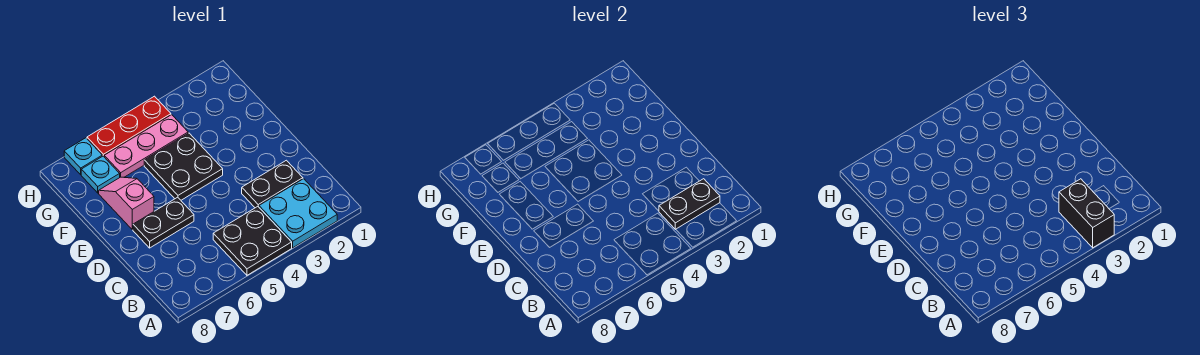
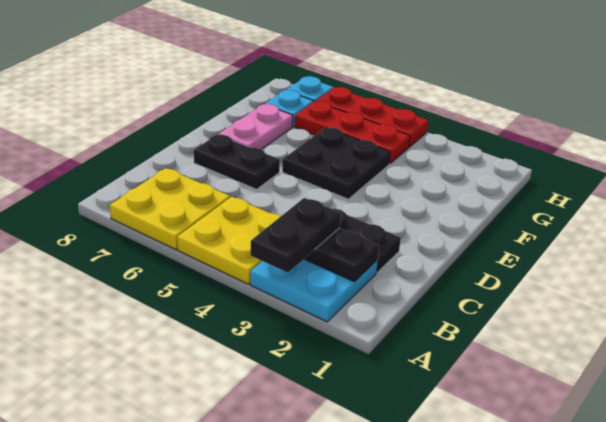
black 1x2 brick [1059,179,1114,248] -> black 1x2 plate [251,198,341,273]
black 2x2 plate [213,207,292,275] -> yellow 2x2 plate [177,197,281,284]
none -> yellow 2x2 plate [110,168,230,250]
pink 1x2 slope [99,177,154,230] -> pink 1x2 plate [219,104,293,149]
pink 1x3 plate [104,115,188,177] -> red 1x3 plate [295,101,410,164]

